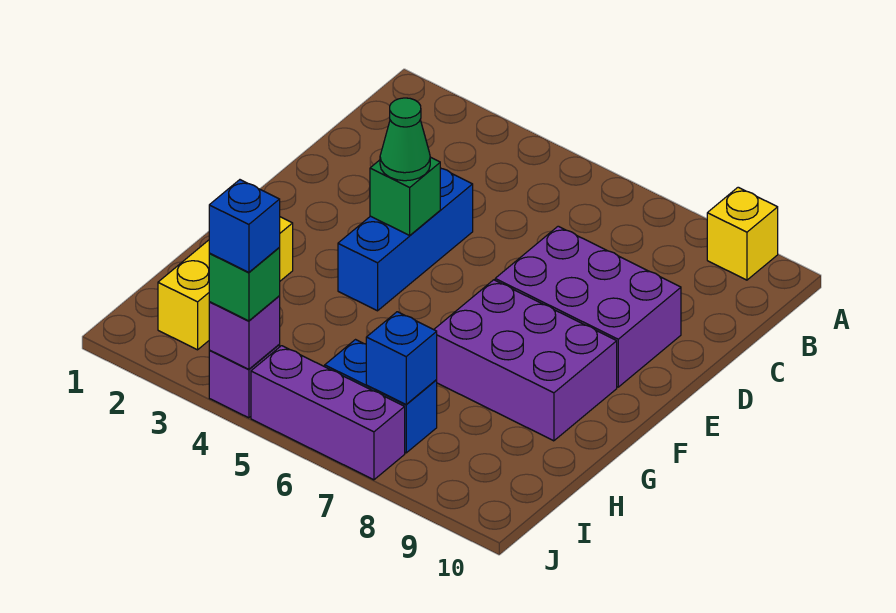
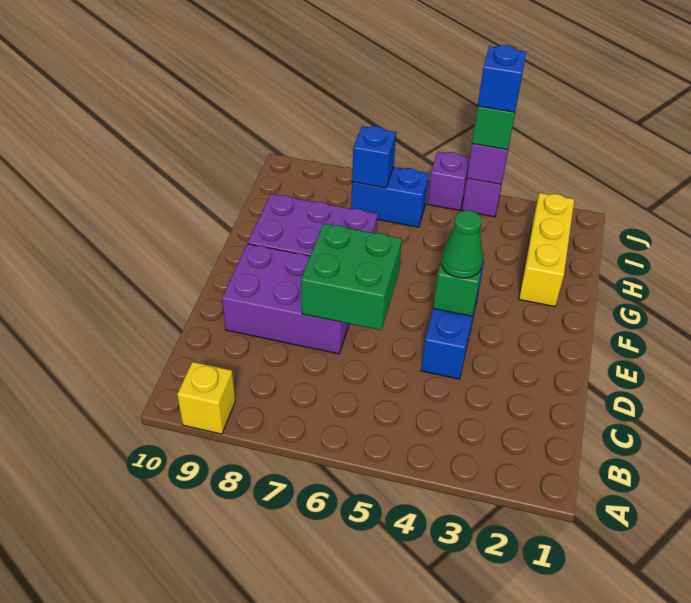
none -> green 2x2 brick [301,223,402,330]
purple 1x3 brick [251,346,405,480] -> purple 1x1 brick [427,151,470,210]

